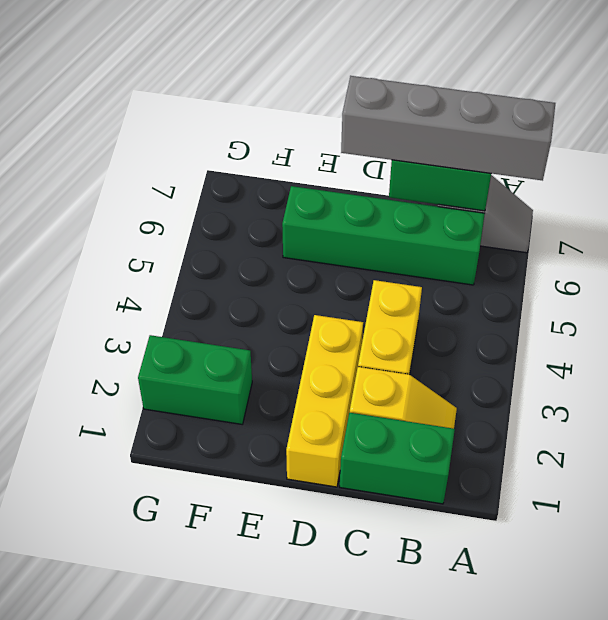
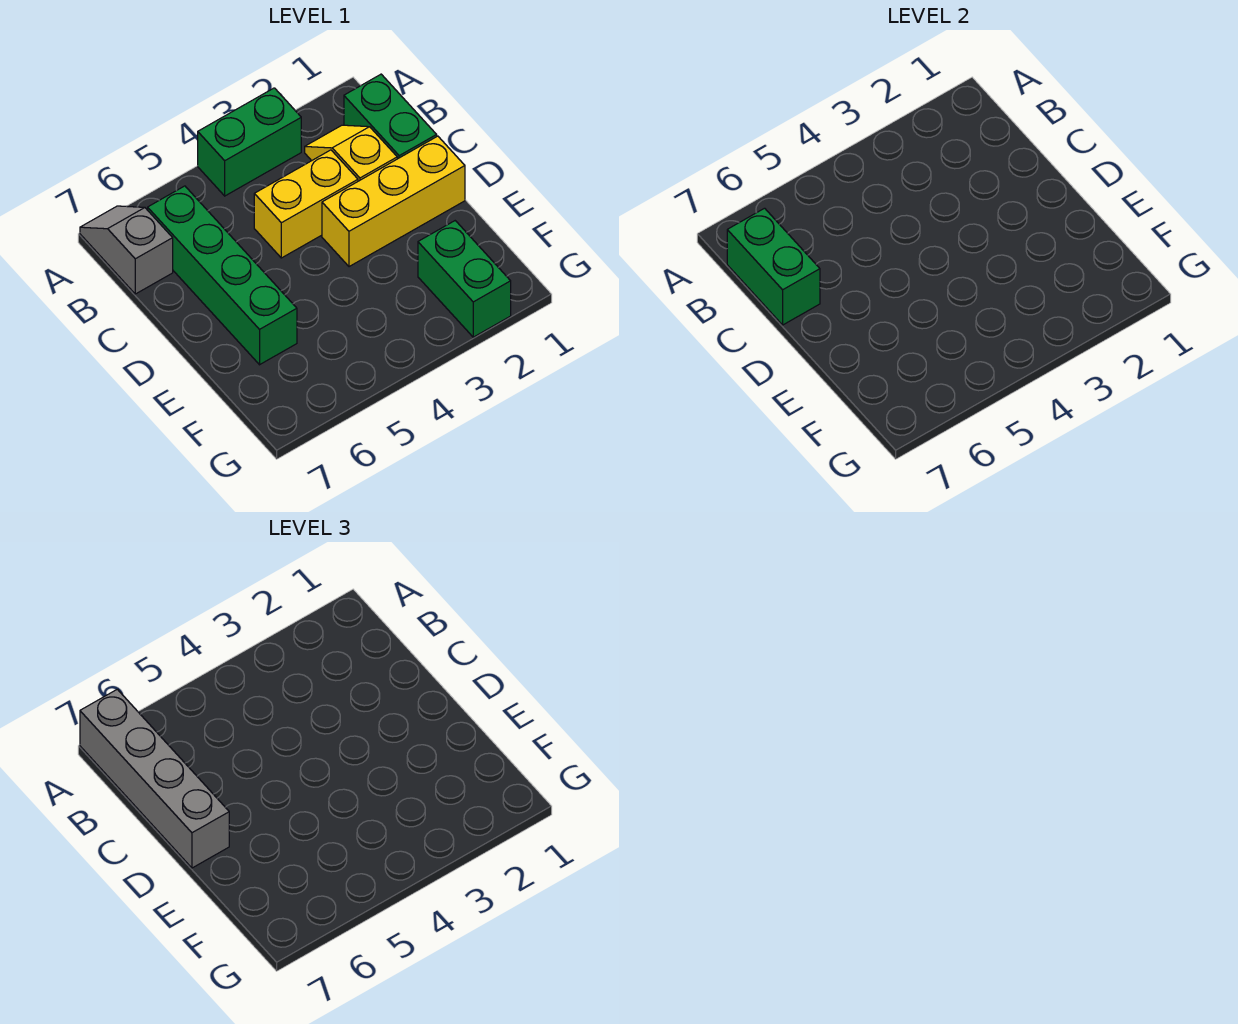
none -> green 1x2 brick [198,88,301,196]

